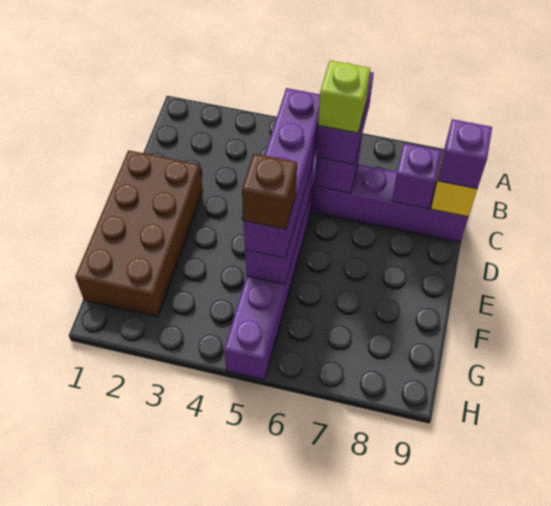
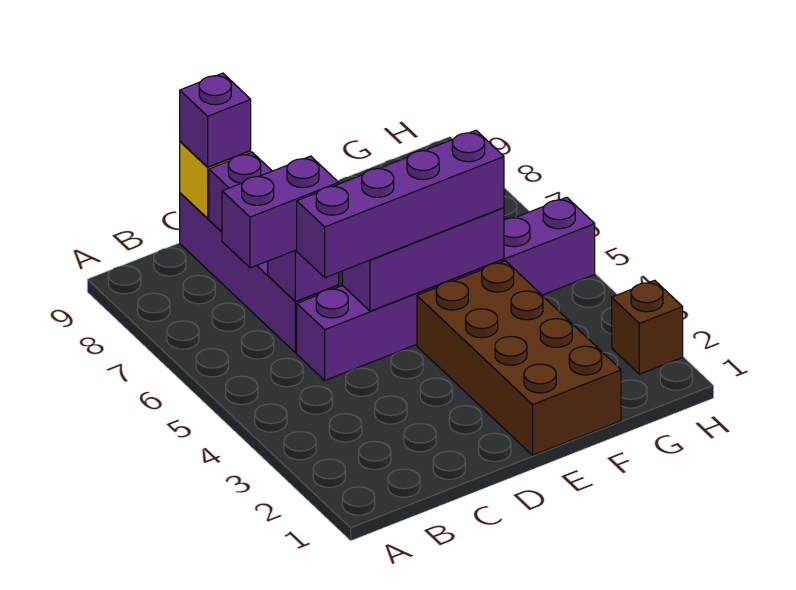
lime 1x1 brick [318,61,370,133] -> none
brown 2x4 brick [75,150,203,317] -> brown 2x4 brick turned to [417,261,621,455]
brown 1x1 brick [242,154,297,229] -> brown 1x1 brick moved to [612,280,683,374]

